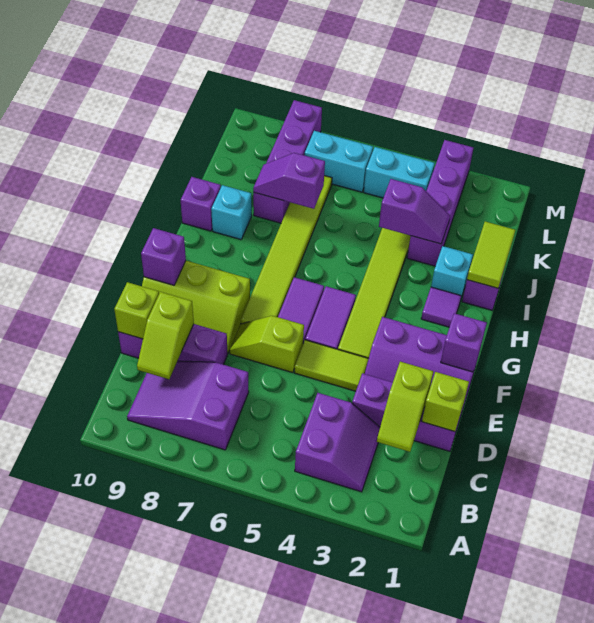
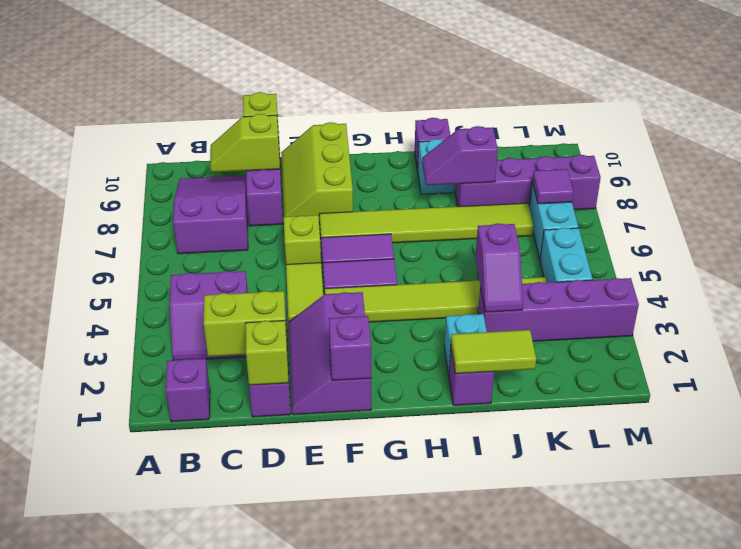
lime 1x2 slope [377,362,433,452] -> lime 1x2 brick [204,291,287,357]
purple 1x1 brick [141,228,186,285] -> purple 1x1 brick moved to [166,359,210,422]
purple 1x1 tile [421,287,461,327] -> purple 1x1 tile moved to [532,169,573,204]
purple 1x2 slope [253,153,325,209] -> purple 1x2 slope turned to [422,126,498,185]

